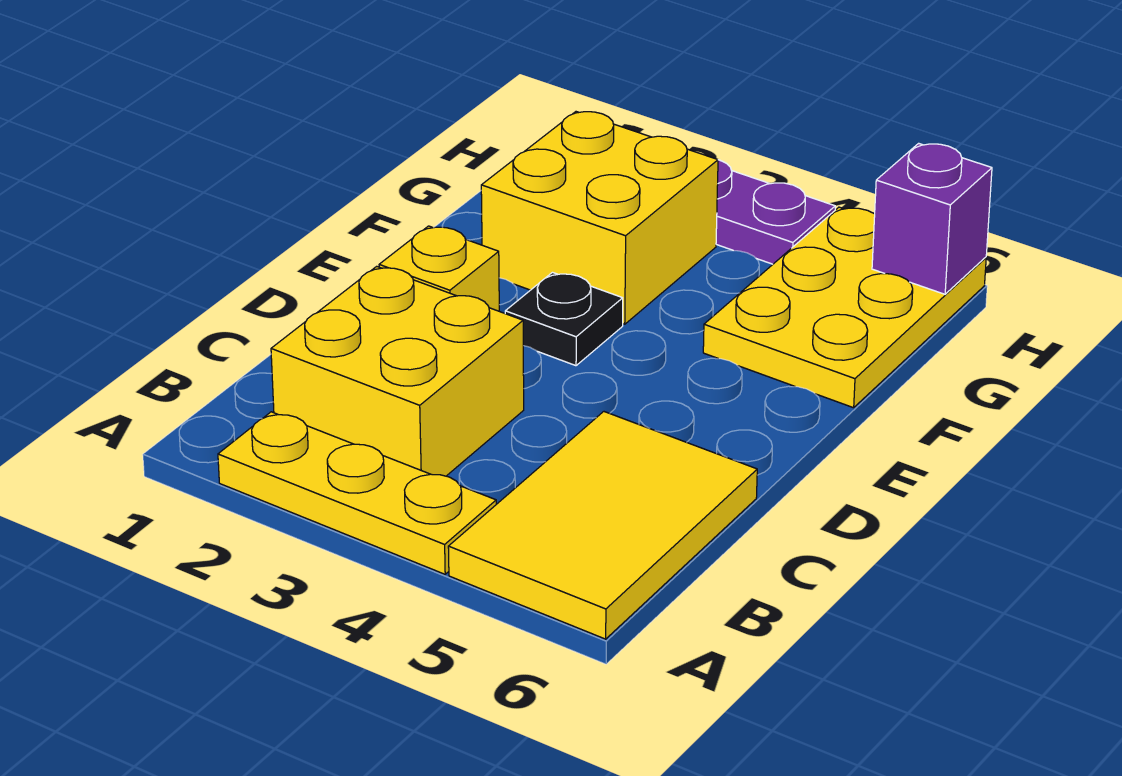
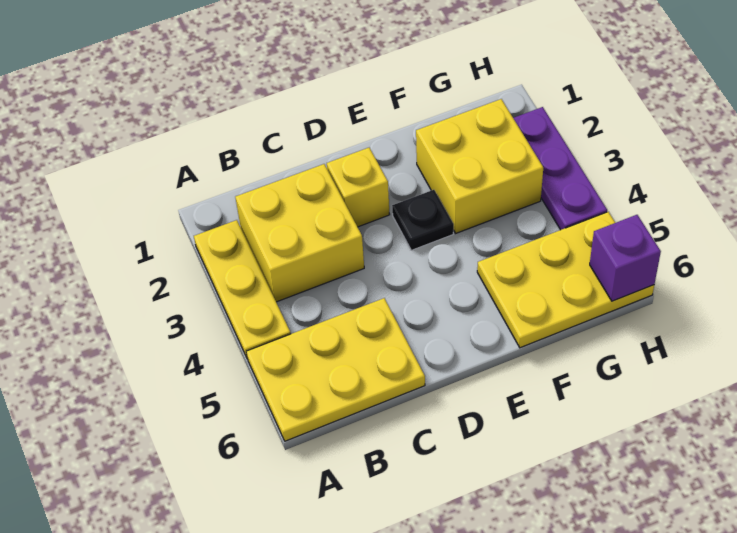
yellow 2x3 tile [448,412,757,639] -> yellow 2x3 plate [246,298,425,441]

